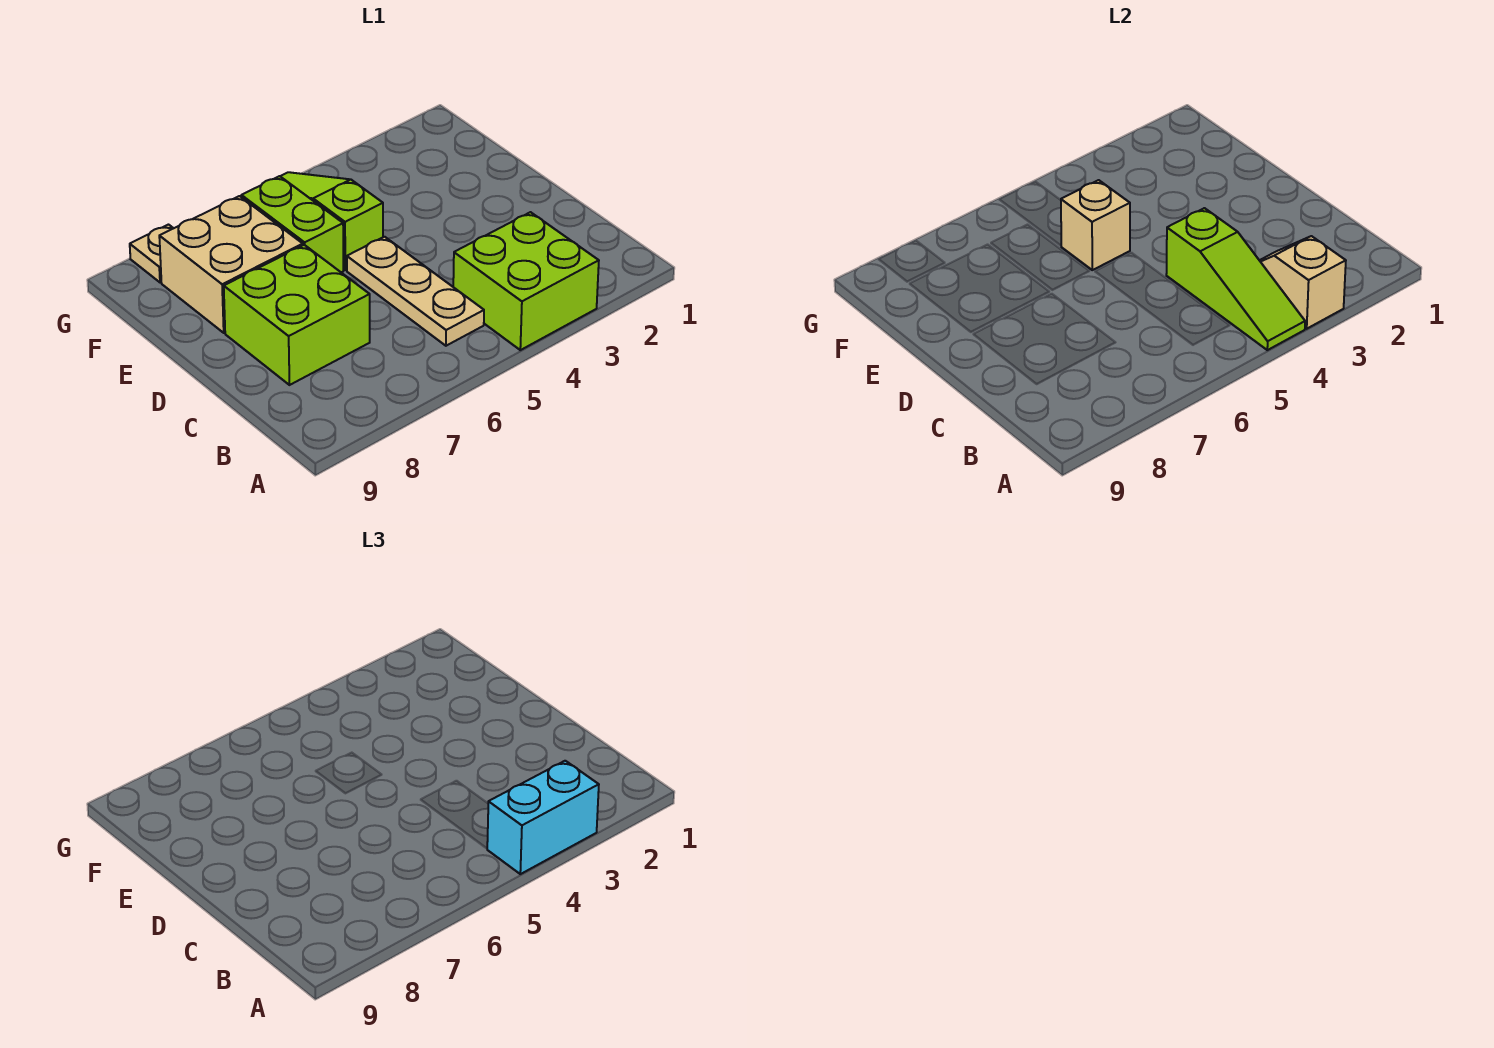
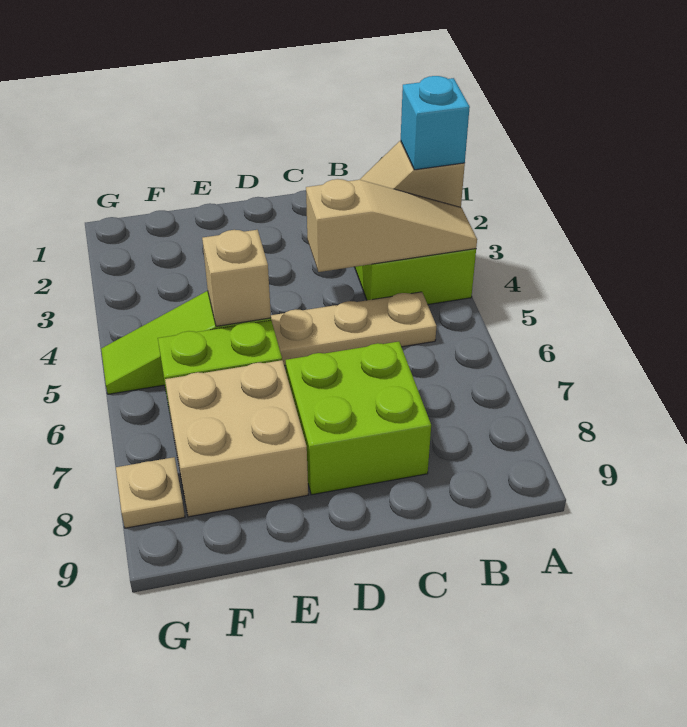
cyan 1x2 brick [487,761,599,874] -> cyan 1x1 brick [401,76,470,170]
lime 1x3 slope [1166,208,1305,350] -> tan 1x3 slope [306,179,477,272]

